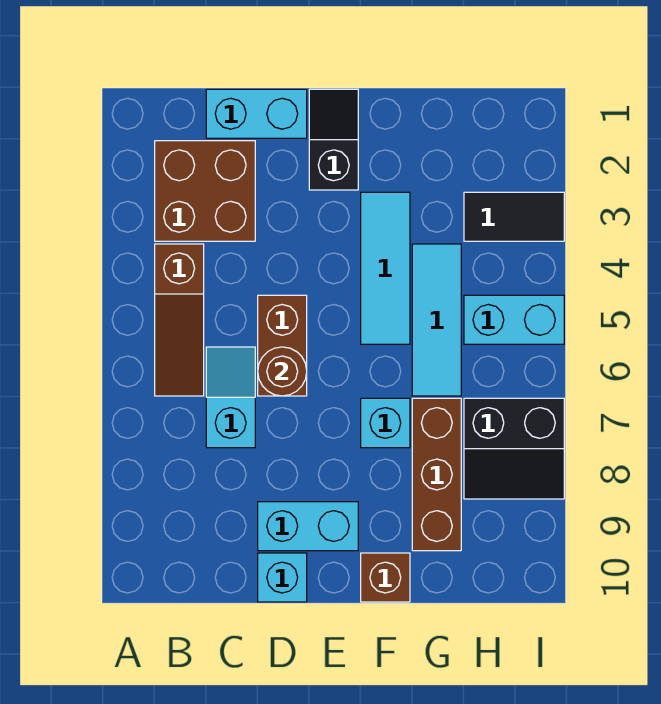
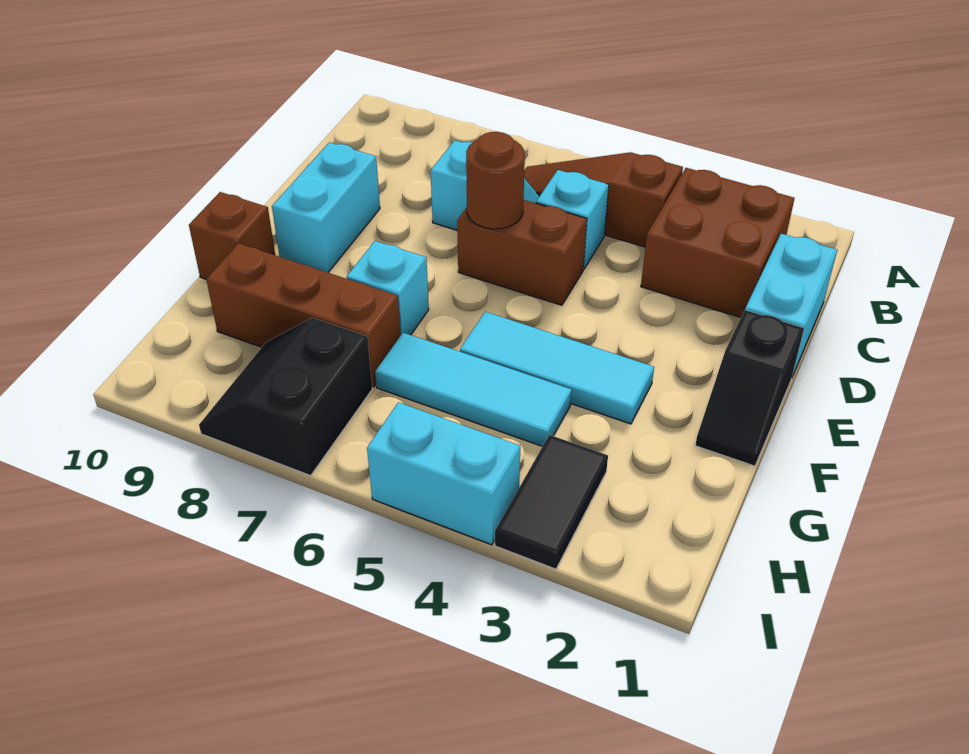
cyan 1x1 brick [258,553,307,602] -> cyan 1x1 brick moved to [536,170,609,269]
black 1x2 slope [309,89,358,190] -> black 1x2 slope turned to [695,310,804,466]
cyan 1x2 brick [464,295,564,344] -> cyan 1x2 brick turned to [367,402,520,545]

